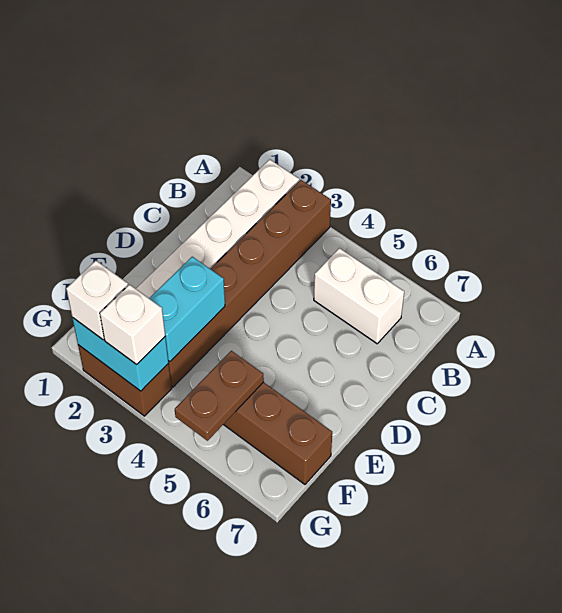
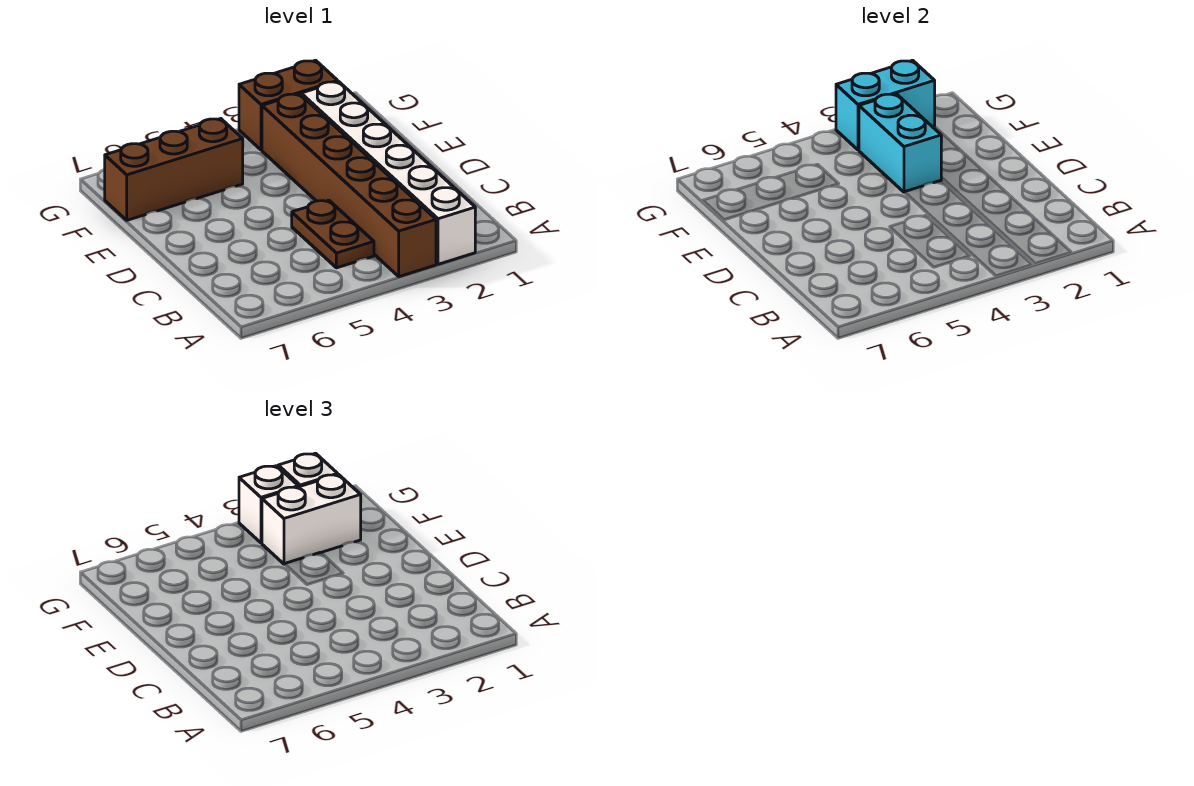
white 1x2 brick [314,248,404,344] -> white 1x2 brick moved to [262,475,361,564]
brown 1x2 plate [175,351,264,441] -> brown 1x2 plate moved to [292,200,374,268]

